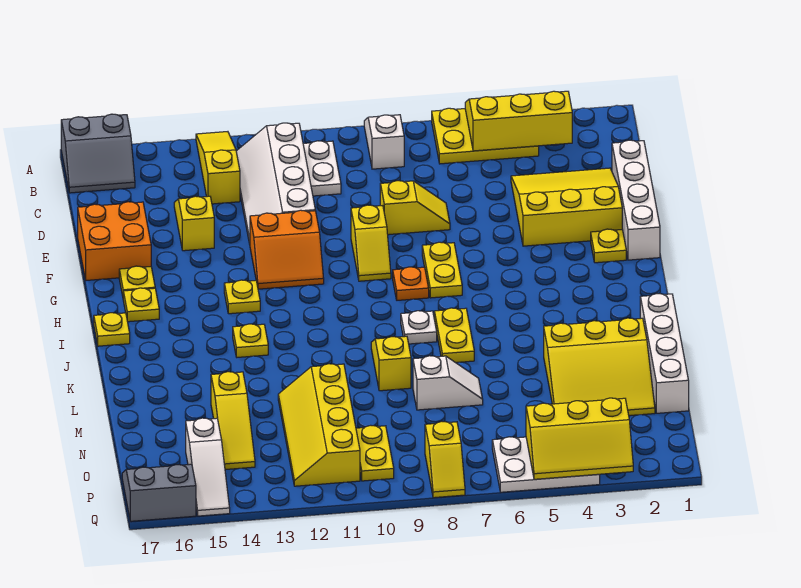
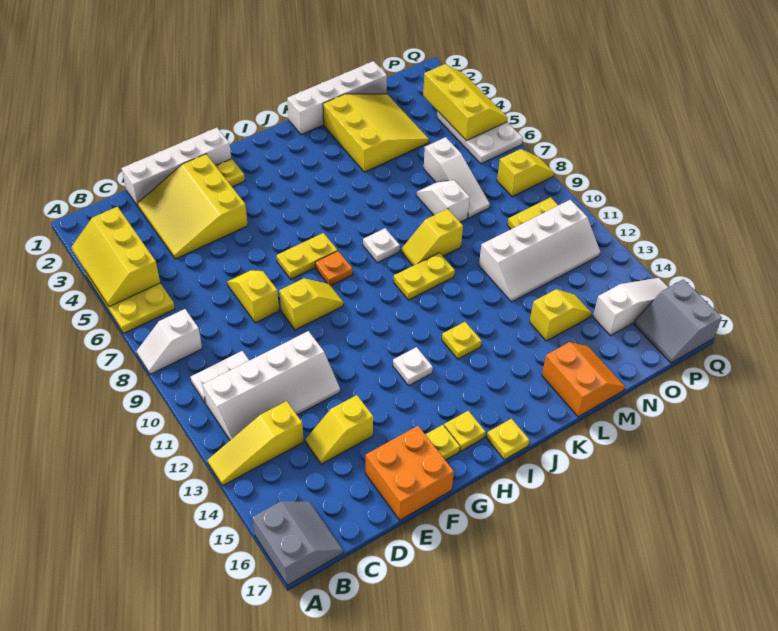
orange 2x2 slope [250,210,324,289] -> orange 2x2 slope moved to [542,342,625,417]
yellow 1x1 plate [224,280,260,314] -> white 1x1 plate [393,347,433,386]
yellow 1x2 plate [434,308,474,363] -> yellow 1x2 plate moved to [393,253,455,300]
yellow 2x4 slope [278,364,360,486] -> white 2x4 slope [479,200,600,302]
yellow 1x3 slope [211,372,255,470] -> yellow 1x2 slope [530,289,592,341]
none -> white 1x3 slope [424,137,490,218]

